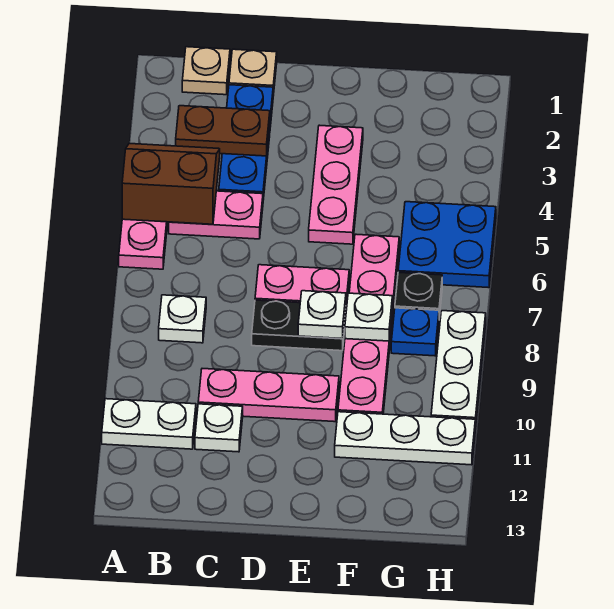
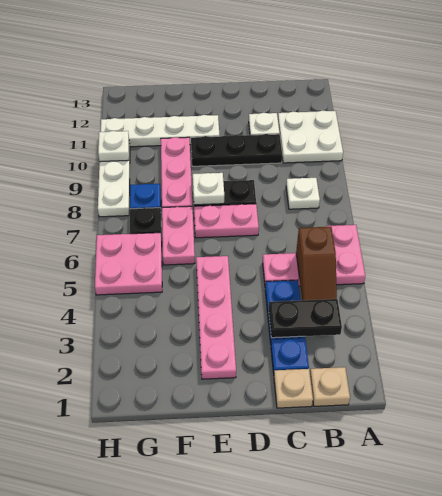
brown 2x2 slope [122,143,220,224] -> brown 1x2 slope [296,227,337,300]
white 1x2 plate [102,399,196,449] -> white 2x2 plate [278,110,343,163]
brown 1x2 plate [176,106,270,156] -> black 1x2 plate [269,299,342,338]
pink 1x3 plate [198,369,339,422] -> black 1x3 plate [191,134,282,166]
pink 1x3 plate [309,125,363,244] -> pink 1x4 plate [196,256,236,379]
white 1x1 plate [345,293,392,341] -> white 1x1 plate moved to [98,131,129,162]
white 1x3 plate [335,412,475,465] -> white 1x4 plate [101,115,220,147]
blue 2x2 plate [398,202,496,288] -> pink 2x2 plate [95,233,162,295]

